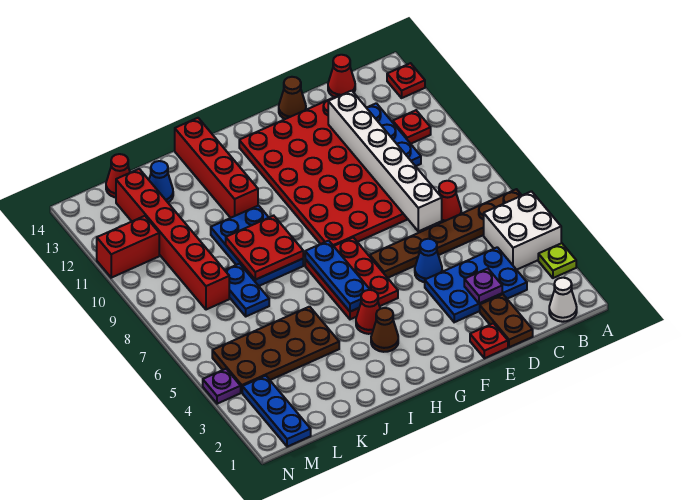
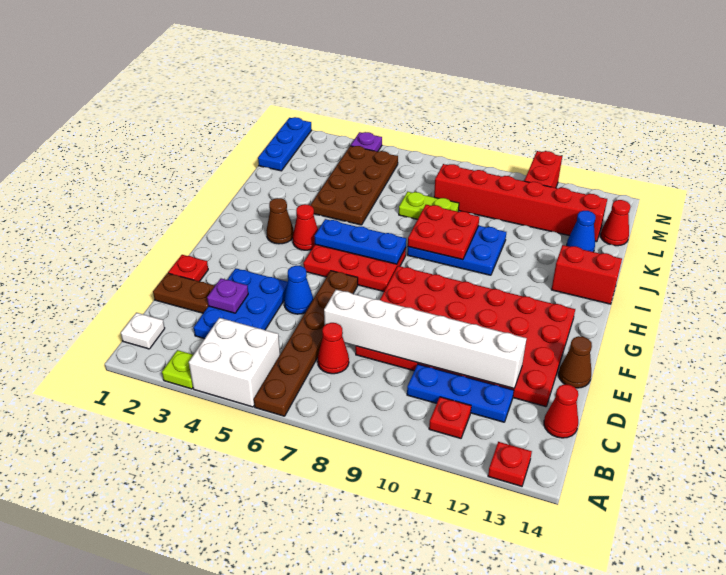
white 1x1 cone [549,278,577,322] -> white 1x1 plate [121,313,165,349]
red 1x4 brick [175,118,258,218] -> red 1x2 brick [551,245,622,304]
blue 1x2 plate [225,264,269,316] -> lime 1x2 plate [399,192,459,219]
blue 1x3 plate [242,376,311,447] -> blue 1x3 plate turned to [258,117,312,171]

